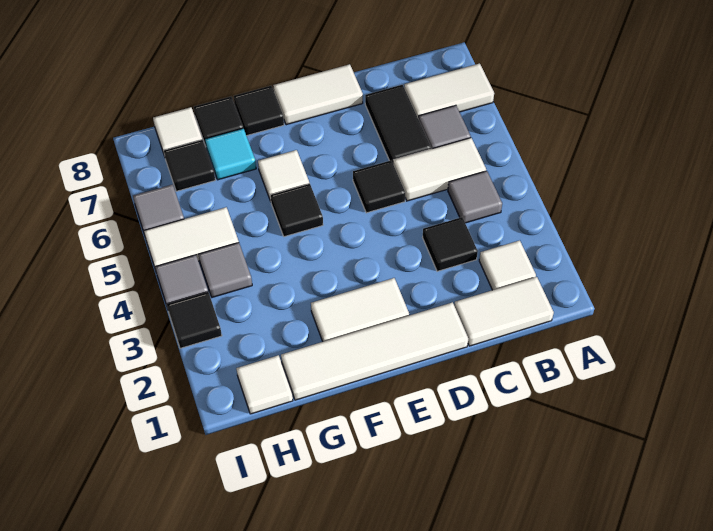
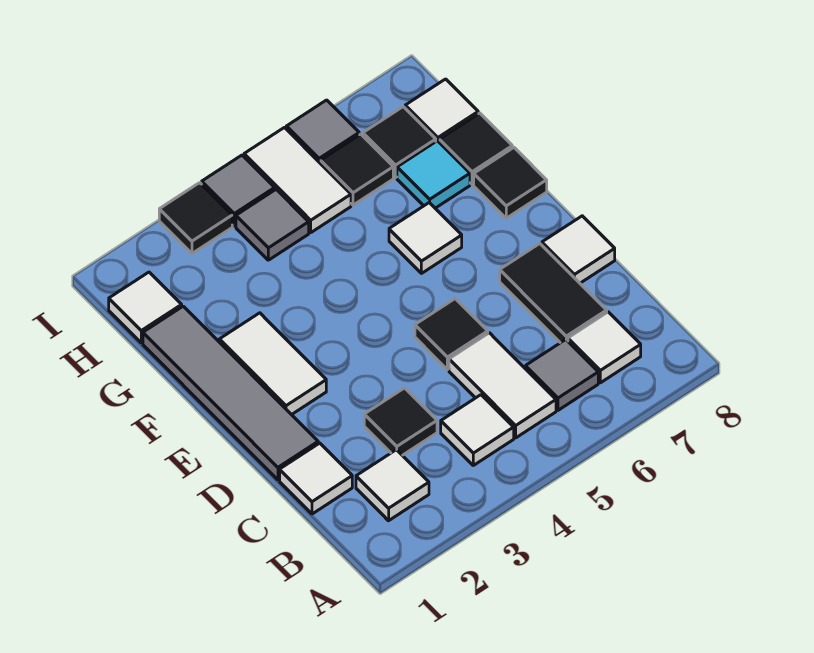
white 1x2 tile [404,63,494,119] -> white 1x1 tile [568,312,641,383]
white 1x2 tile [454,277,554,346] -> white 1x1 tile [280,443,352,514]
grey 1x1 tile [448,171,502,223] -> white 1x1 tile [441,395,514,465]
black 1x2 tile [365,85,431,162] -> black 1x2 tile turned to [500,244,607,343]
white 1x4 tile [281,302,468,400] -> grey 1x4 tile [143,306,318,480]
white 1x2 tile [273,64,363,125] -> white 1x1 tile [542,216,615,283]
black 1x1 tile [271,183,323,237] -> black 1x1 tile moved to [321,134,393,205]

